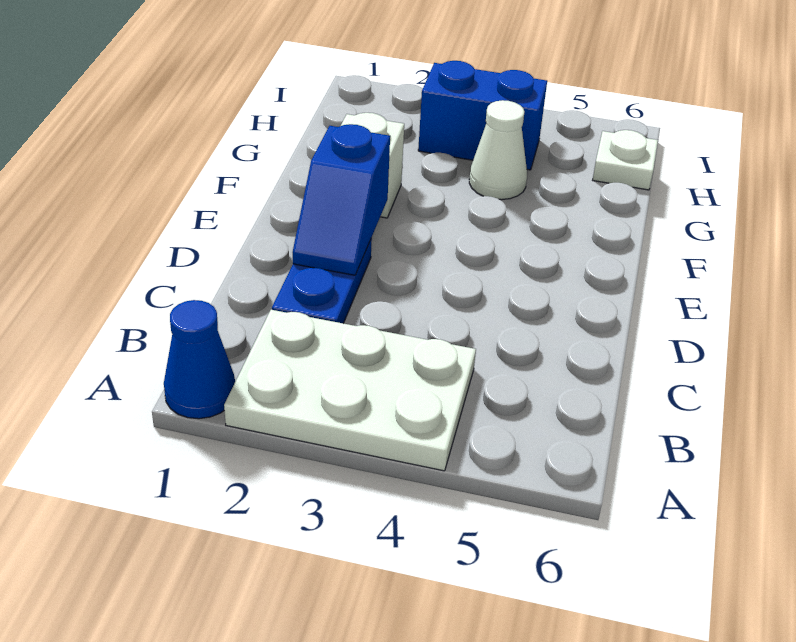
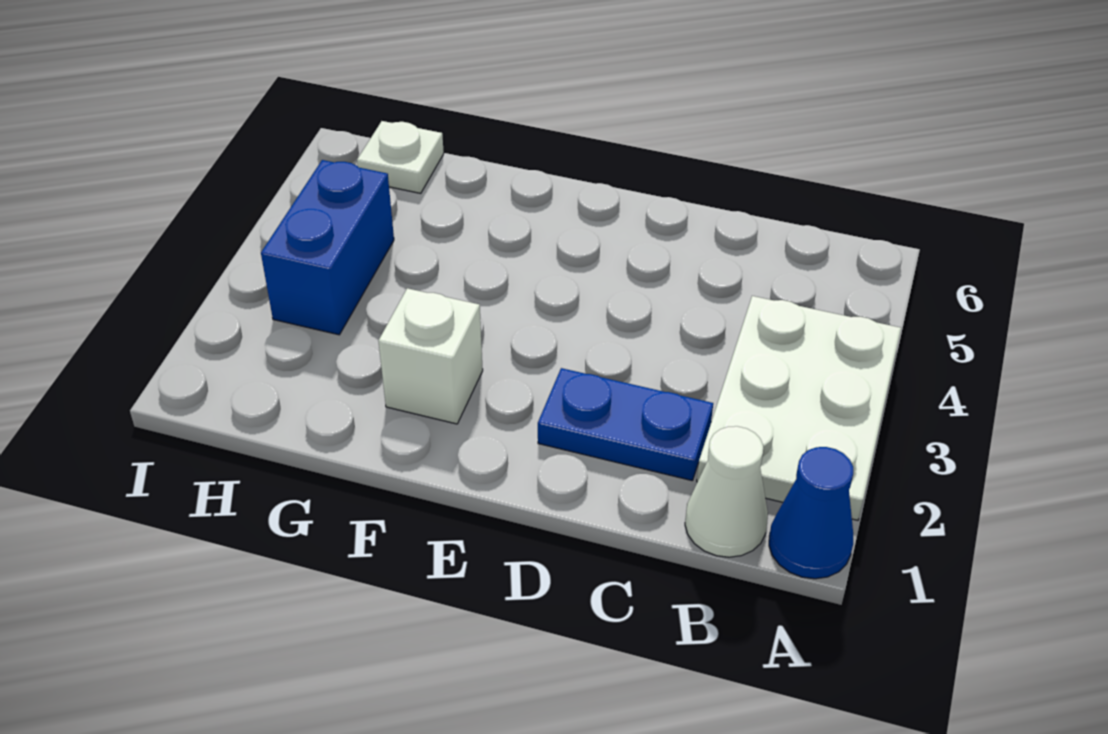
blue 1x2 slope [293,124,390,275] -> none
white 1x1 cone [469,100,527,200] -> white 1x1 cone moved to [685,426,768,557]

